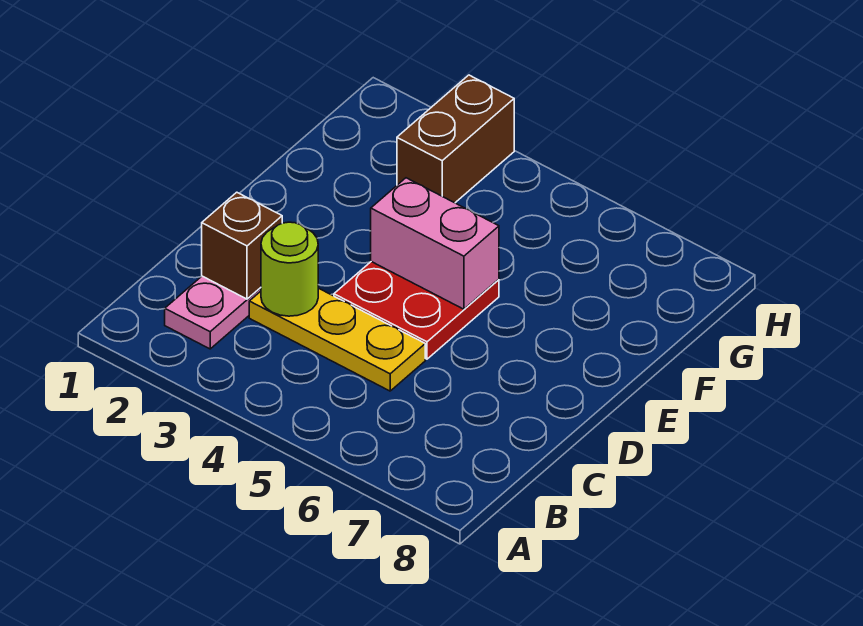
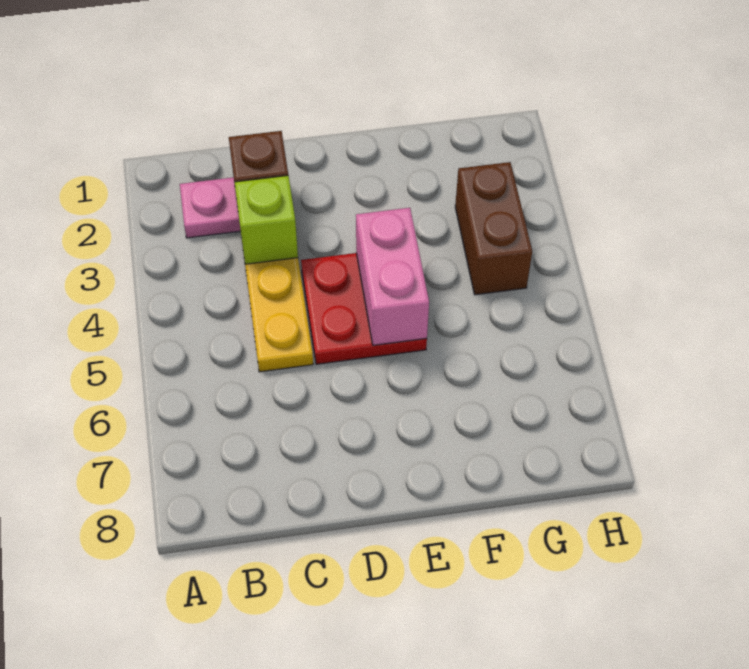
lime 1x1 round brick [261,222,318,316] -> lime 1x1 brick [235,175,298,264]
brown 1x2 brick [397,75,514,203] -> brown 1x2 brick turned to [455,162,532,295]

